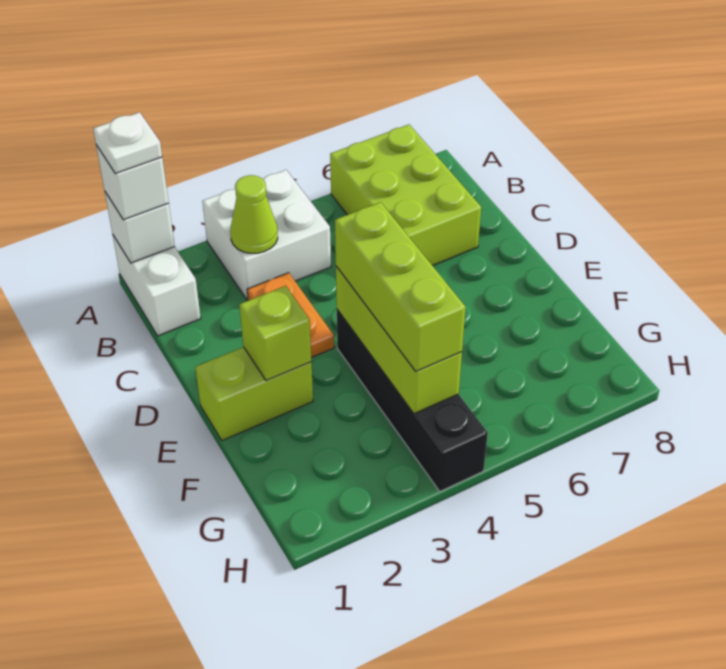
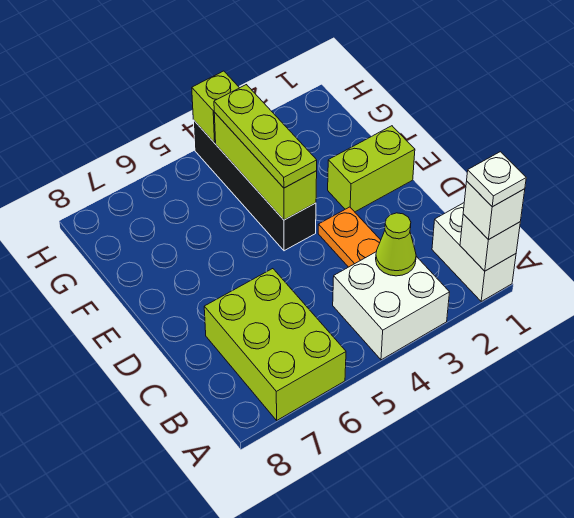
lime 1x1 brick [239,286,311,380] -> lime 1x1 brick moved to [192,71,239,143]
lime 1x3 brick [335,202,466,372] -> lime 1x3 plate [214,85,317,188]

